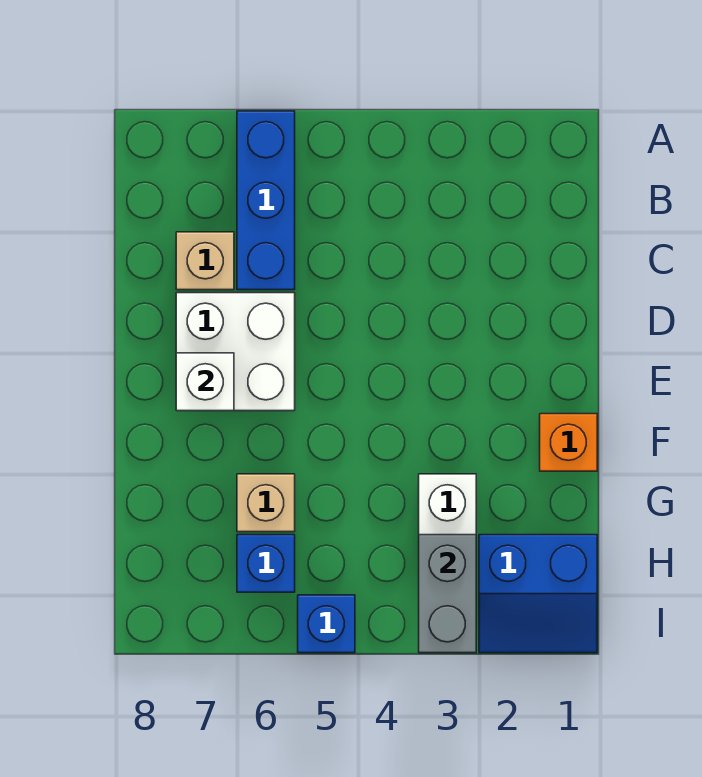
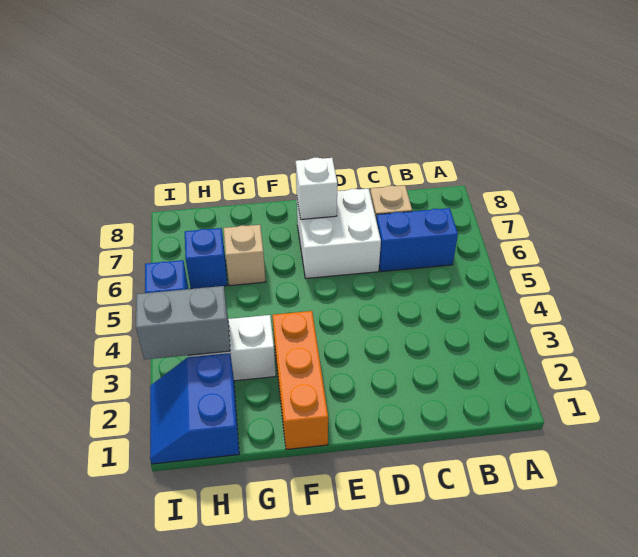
blue 1x3 brick [237,111,295,290] -> blue 1x2 brick [376,208,458,272]
orange 1x1 brick [540,414,597,471] -> orange 1x3 brick [272,311,328,449]

